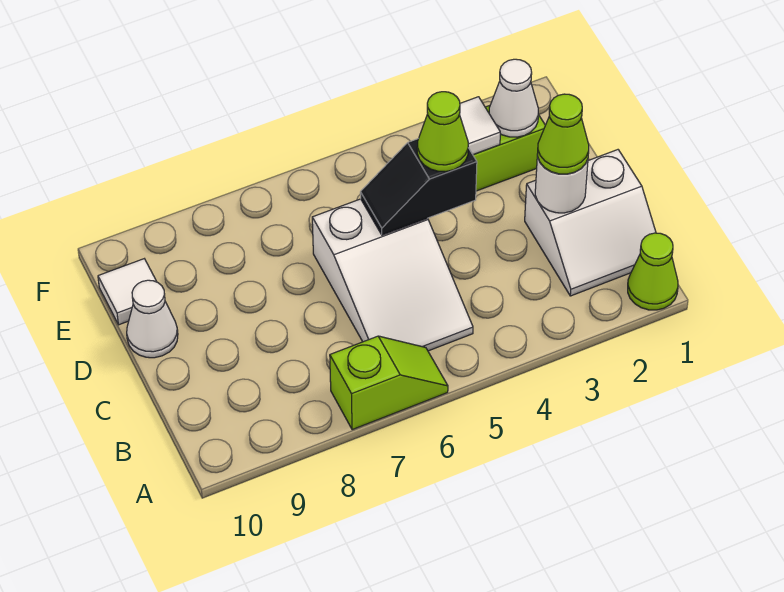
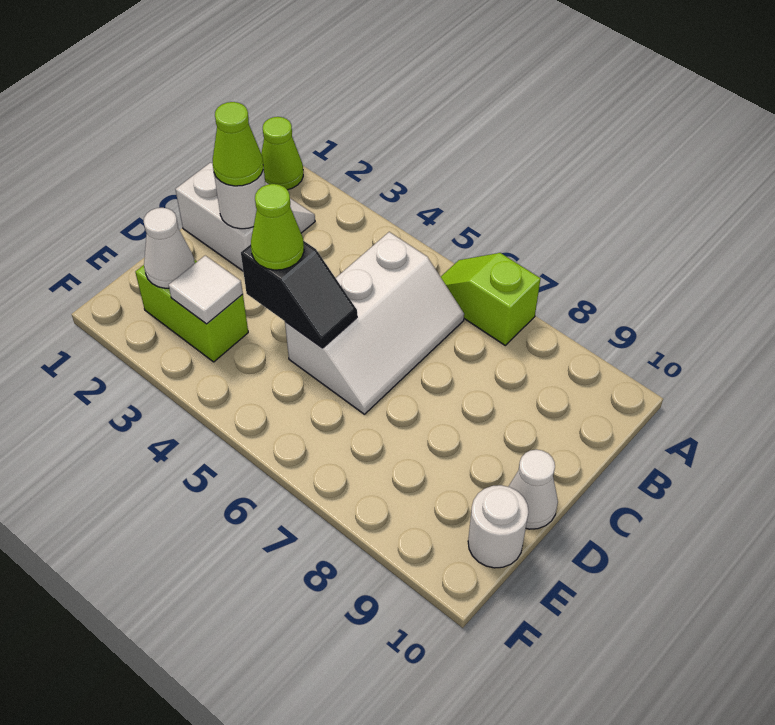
white 2x3 slope [312,199,473,351] -> white 2x3 slope turned to [285,232,464,414]
white 1x1 tile [98,259,157,325] -> white 1x1 round brick [468,485,529,568]

